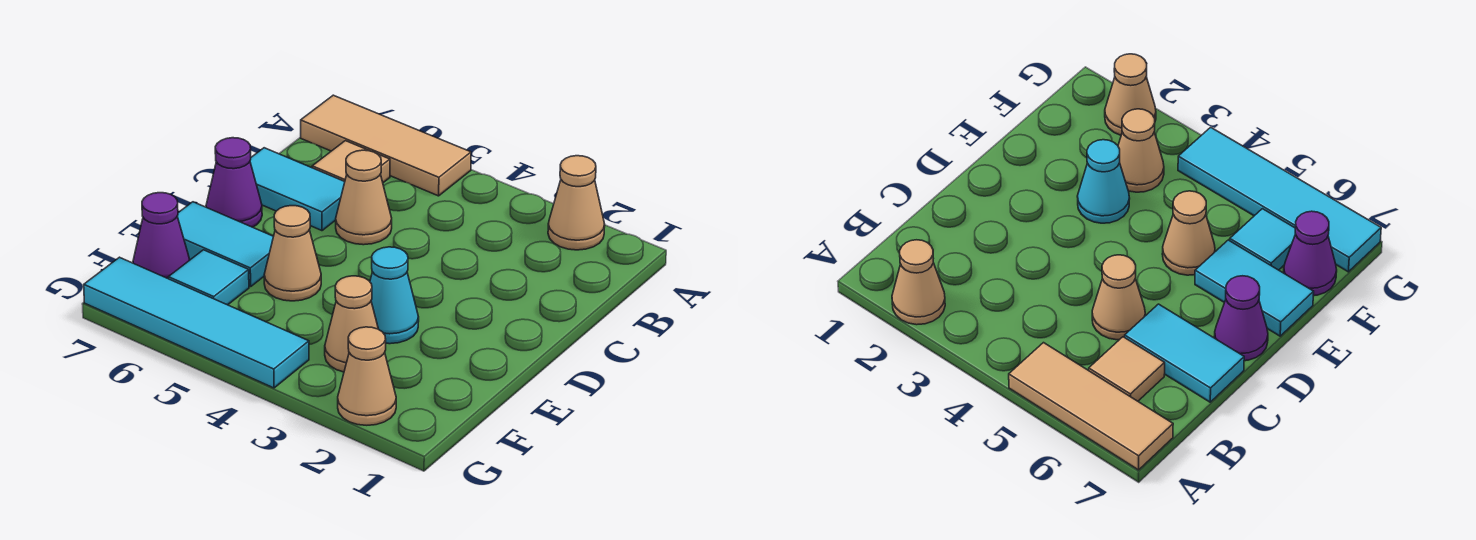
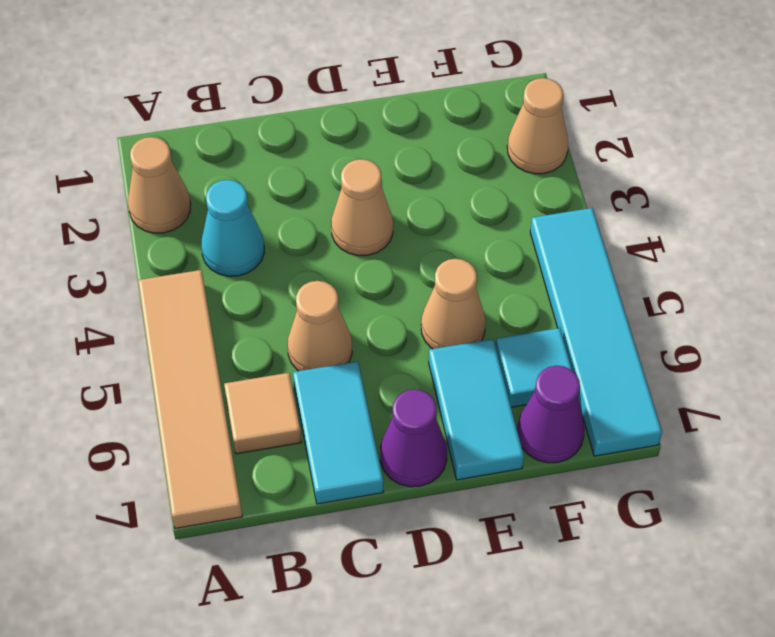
tan 1x3 tile [301,95,471,196] -> tan 1x4 tile [138,270,242,529]
cyan 1x1 cone [370,247,419,344] -> cyan 1x1 cone moved to [201,180,264,276]
tan 1x1 cone [325,276,378,372] -> tan 1x1 cone moved to [331,159,393,256]

